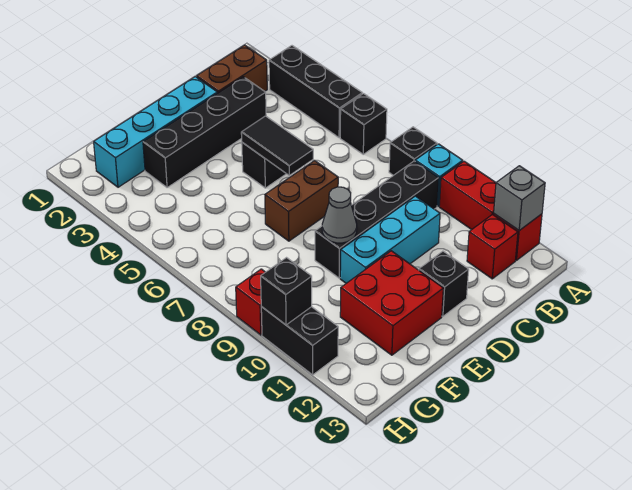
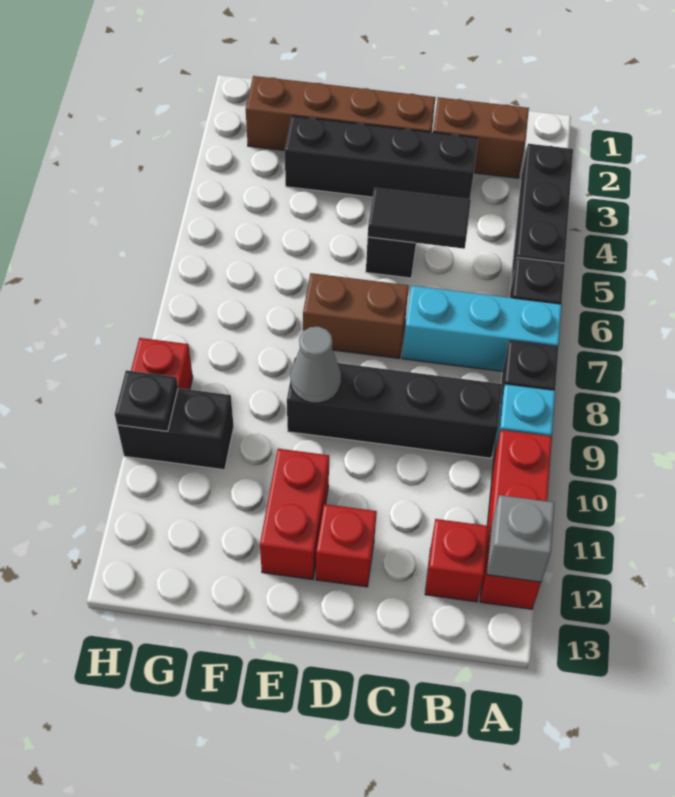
cyan 1x3 brick [340,196,440,283] -> cyan 1x3 brick moved to [402,286,562,371]
cyan 1x4 brick [94,77,217,187] -> brown 1x4 brick [246,76,435,151]
black 1x2 tile [241,116,313,175] -> black 1x2 tile turned to [368,188,471,249]
black 1x1 brick [419,251,469,316] -> red 1x1 brick [316,504,377,587]
red 2x2 brick [340,251,443,355] -> red 1x2 brick [260,449,329,579]
black 1x2 brick [261,307,338,375] -> black 1x2 brick turned to [117,388,234,470]
black 1x1 brick [261,258,312,325] -> black 1x1 plate [115,370,178,431]

